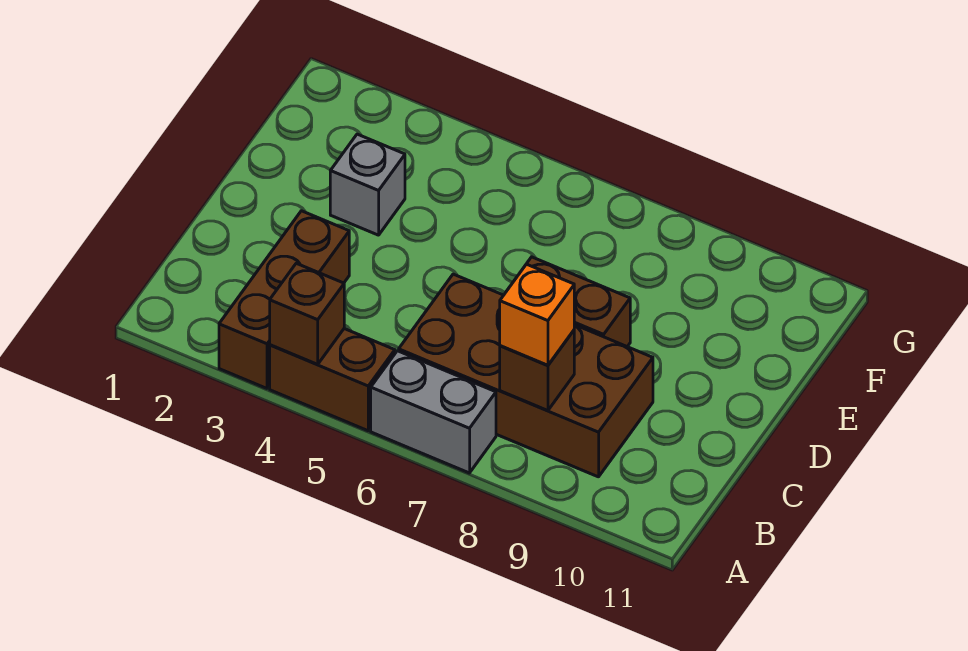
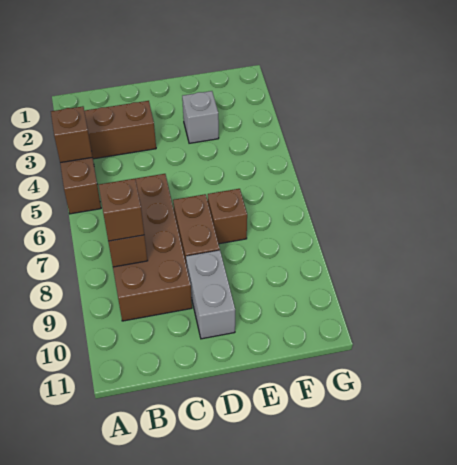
grey 1x2 brick [371,351,496,473] -> grey 1x2 brick moved to [186,250,235,339]
orange 1x1 brick [500,264,574,365] -> brown 1x1 brick [99,179,144,241]
none -> brown 1x1 brick [208,189,247,244]

